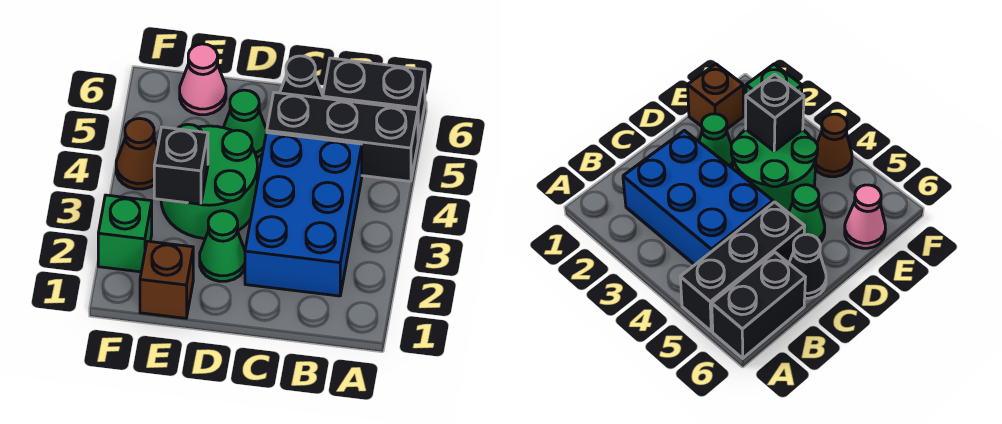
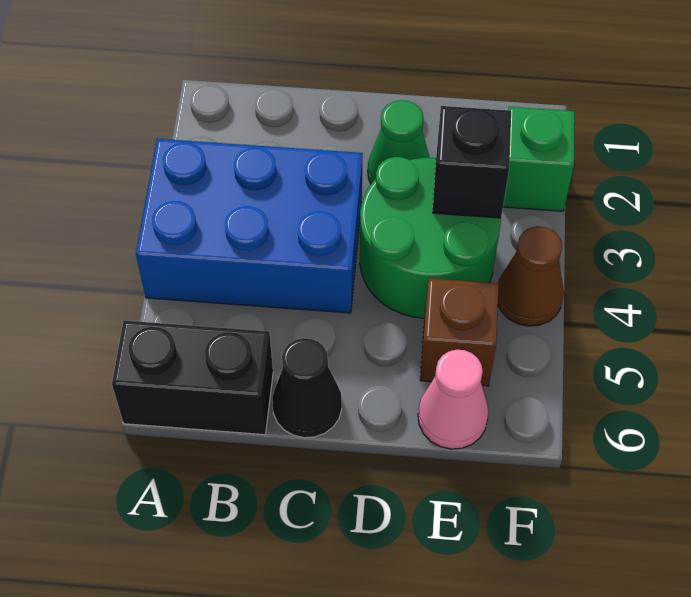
black 1x3 brick [267,92,418,181] -> none
blue 2x3 brick [245,133,362,296] -> blue 2x3 brick turned to [136,139,363,313]
green 1x1 cone [223,90,267,158] -> none
brown 1x1 brick [140,241,193,318] -> brown 1x1 brick moved to [420,278,499,386]

